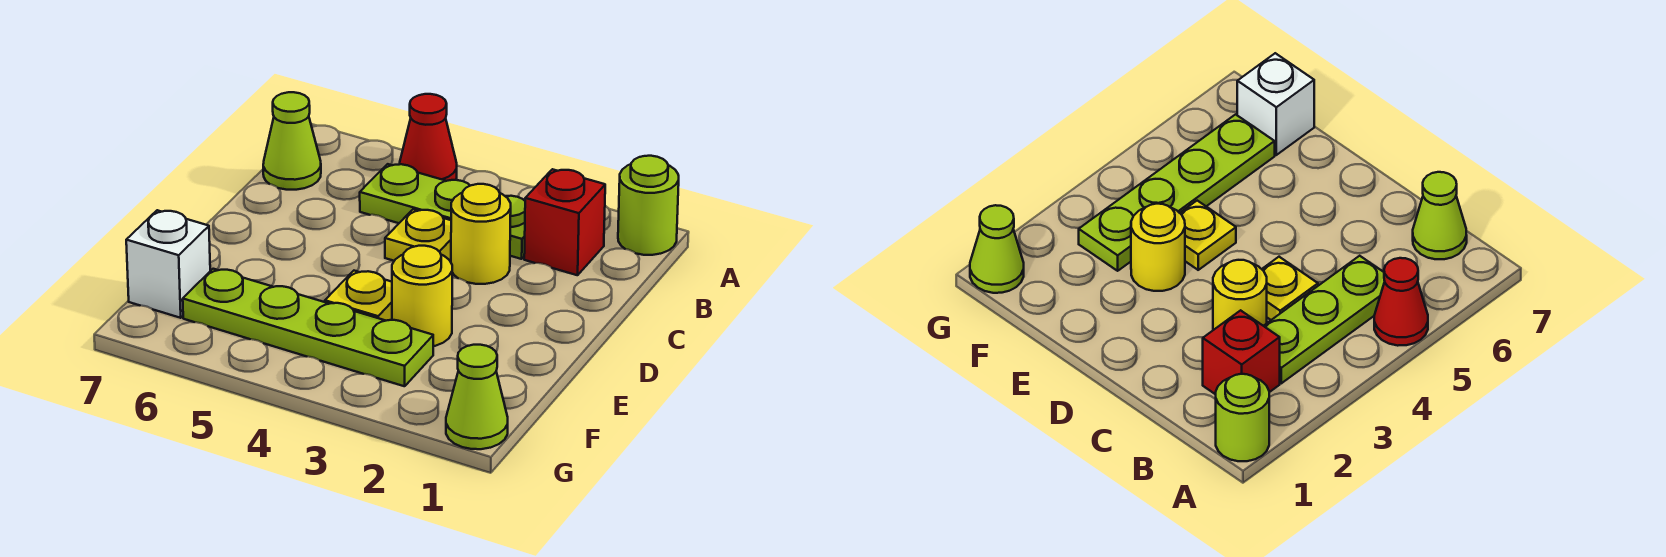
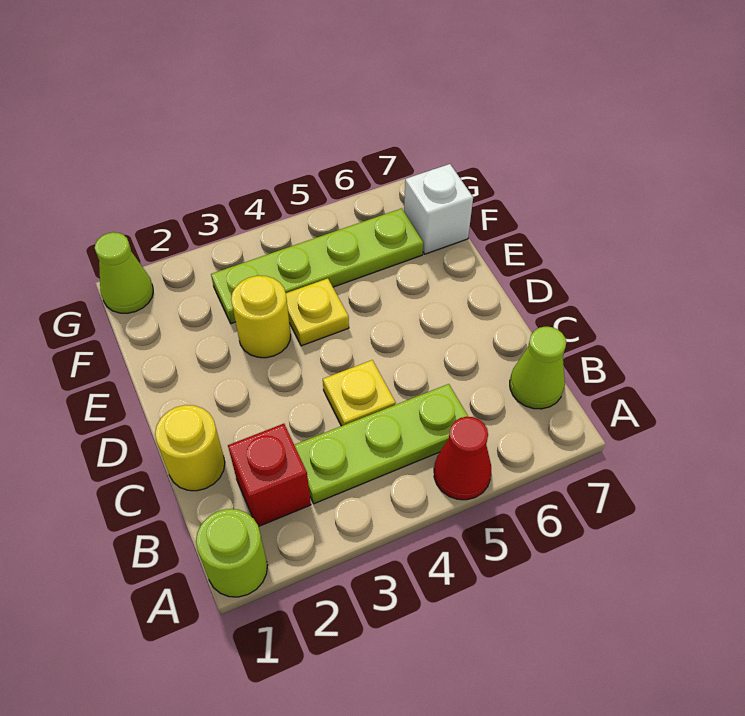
yellow 1x1 round brick [451,184,511,284] -> yellow 1x1 round brick moved to [155,405,225,491]

